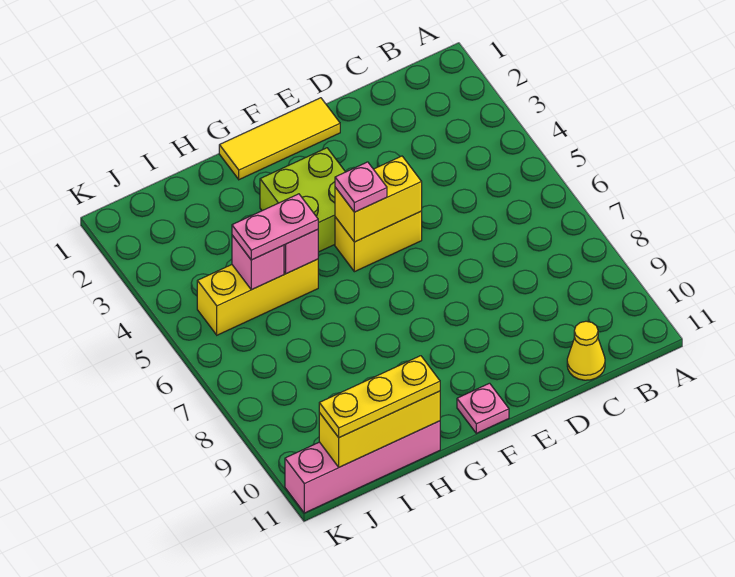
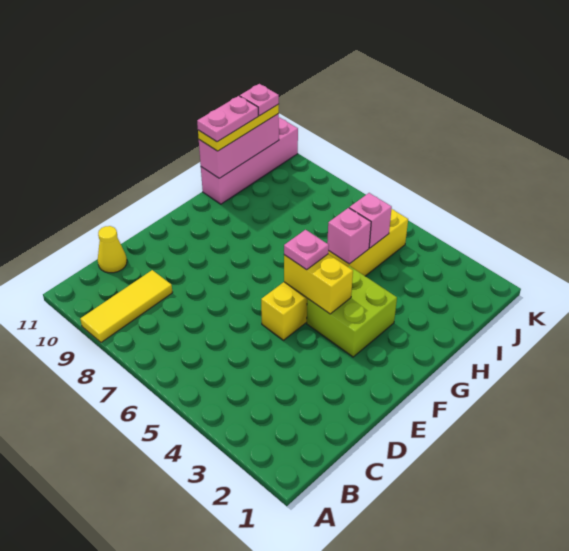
yellow 1x3 tile [219,98,340,180] -> yellow 1x3 tile moved to [80,270,173,342]
yellow 1x2 brick [335,156,422,242] -> yellow 1x2 brick turned to [284,254,353,314]
pink 1x1 plate [457,383,509,433] -> pink 1x1 plate moved to [240,84,279,116]
pink 1x2 plate [232,194,318,260] -> pink 1x2 plate moved to [197,96,258,142]
yellow 1x3 brick [319,391,440,467] -> pink 1x3 brick [199,114,279,178]

